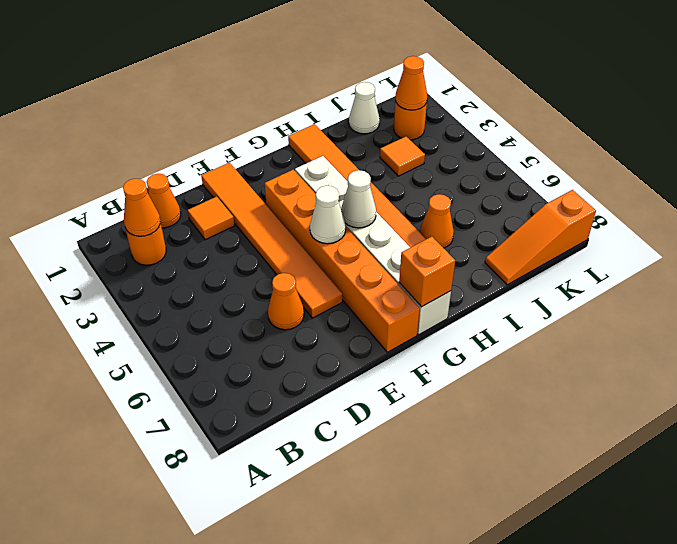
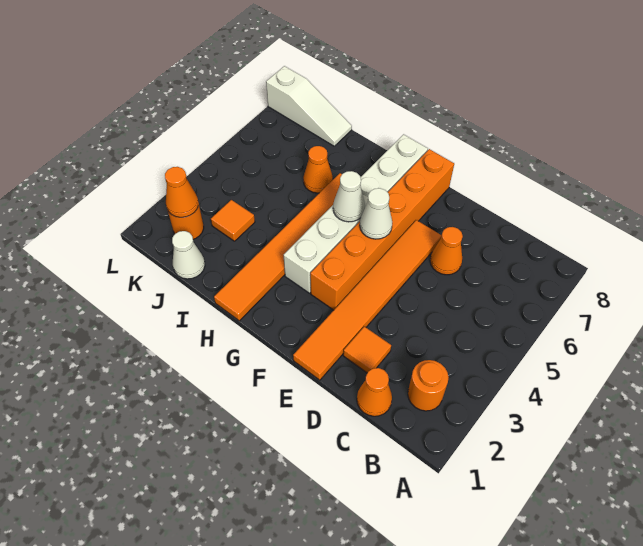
orange 1x1 cone [123,179,160,236] -> none
orange 1x1 brick [399,237,455,307] -> none
orange 1x3 slope [485,190,596,285] -> white 1x3 slope [266,66,352,146]

